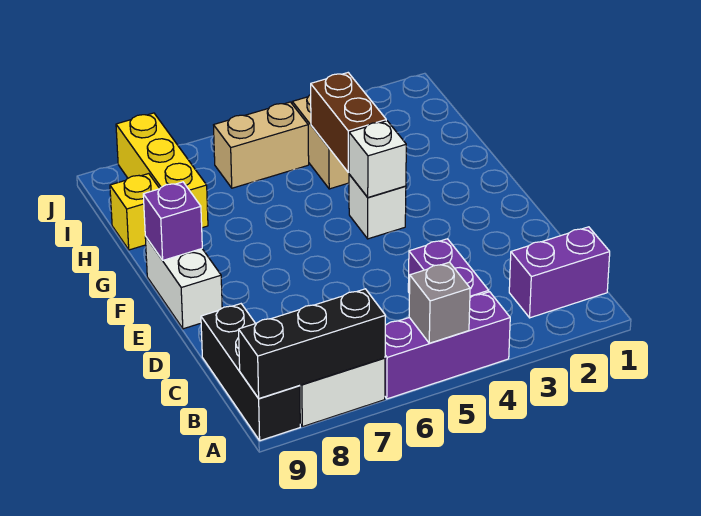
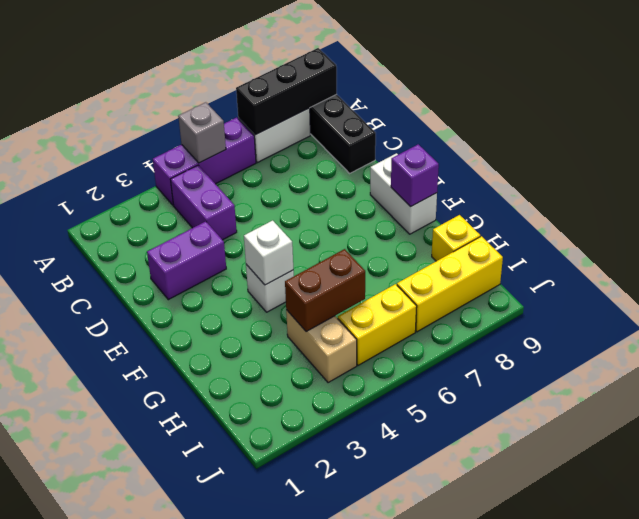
purple 1x2 brick [509,227,610,318] -> purple 1x2 brick moved to [147,221,226,300]
brown 1x2 brick [311,73,386,172] -> brown 1x2 brick turned to [285,249,365,332]
yellow 1x3 brick [116,113,208,228] -> yellow 1x3 brick turned to [397,236,503,332]
tan 1x2 brick [214,102,309,188] -> yellow 1x2 brick [338,284,417,365]

